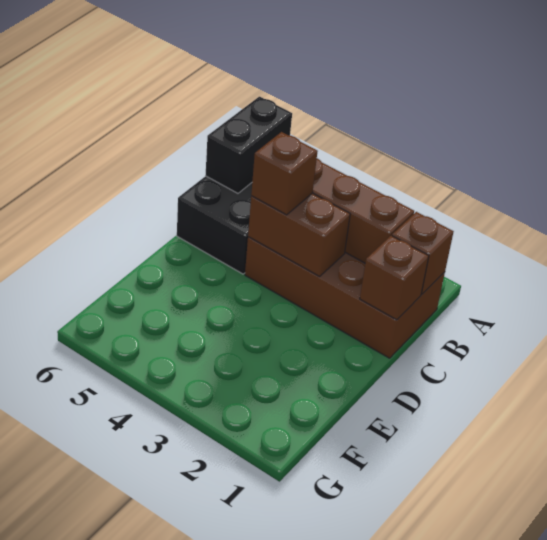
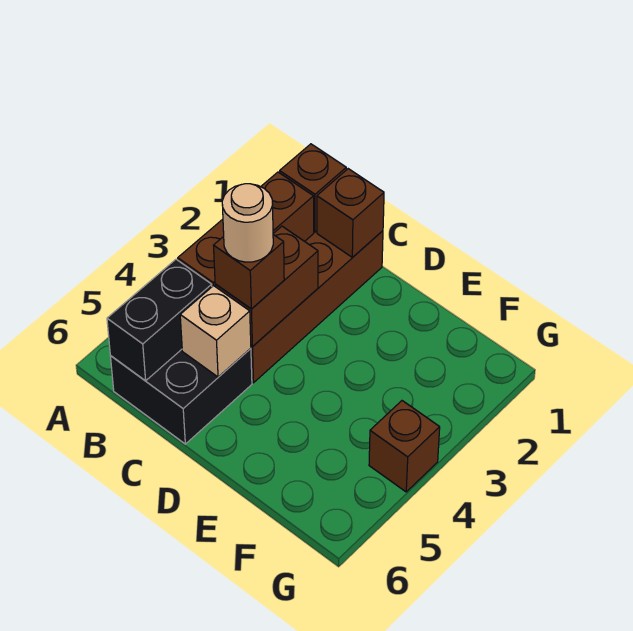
black 1x2 brick [205,97,292,193] -> black 1x2 brick turned to [107,259,212,381]
none -> tan 1x1 round brick [222,184,273,262]
none -> tan 1x1 brick [180,286,251,377]
none -> brown 1x1 brick [369,401,440,492]

